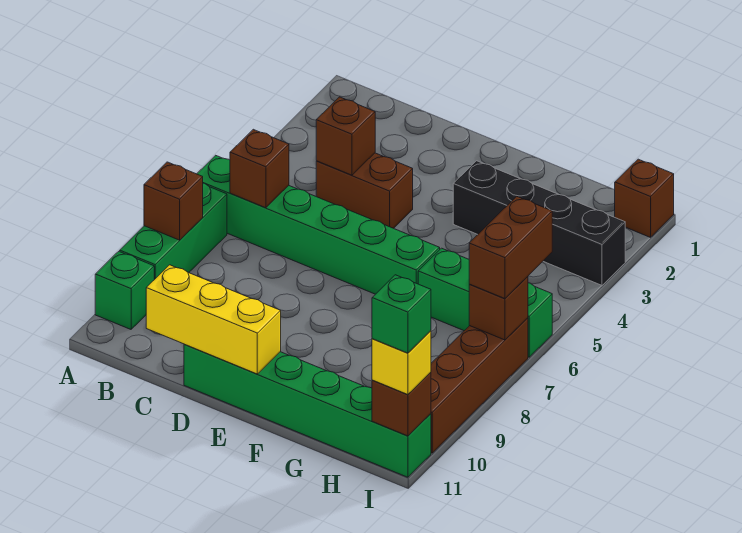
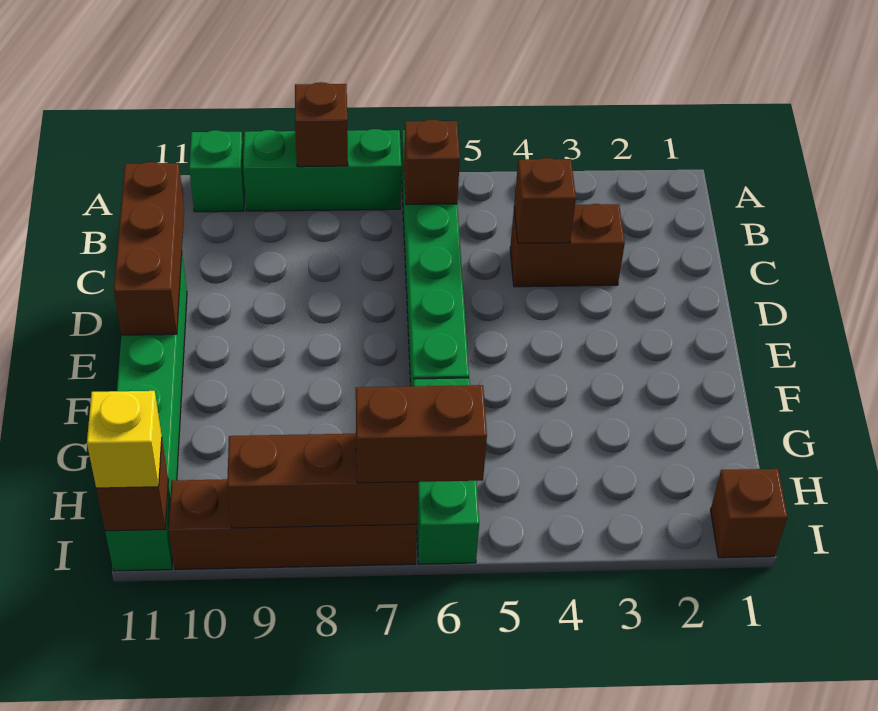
brown 1x2 brick [316,153,413,228] -> brown 1x2 brick turned to [510,204,625,287]
yellow 1x3 brick [146,265,281,374] -> brown 1x3 brick [114,162,184,335]
black 1x4 brick [453,161,625,285] -> none
brown 1x1 brick [469,277,528,340] -> brown 1x3 brick [227,434,419,528]
green 1x1 brick [372,275,431,353] -> none

